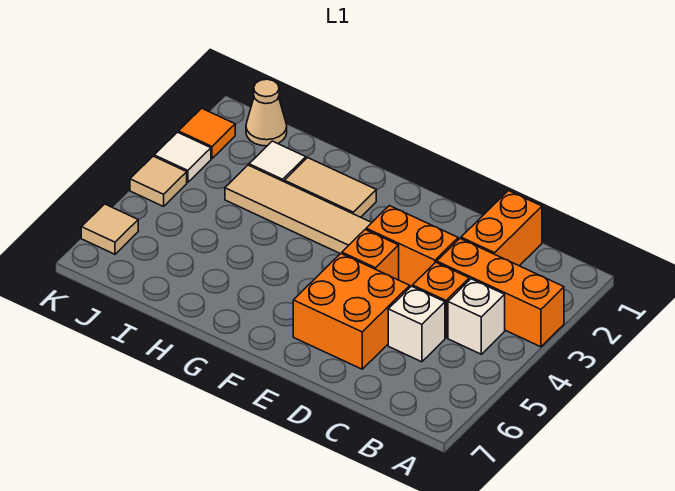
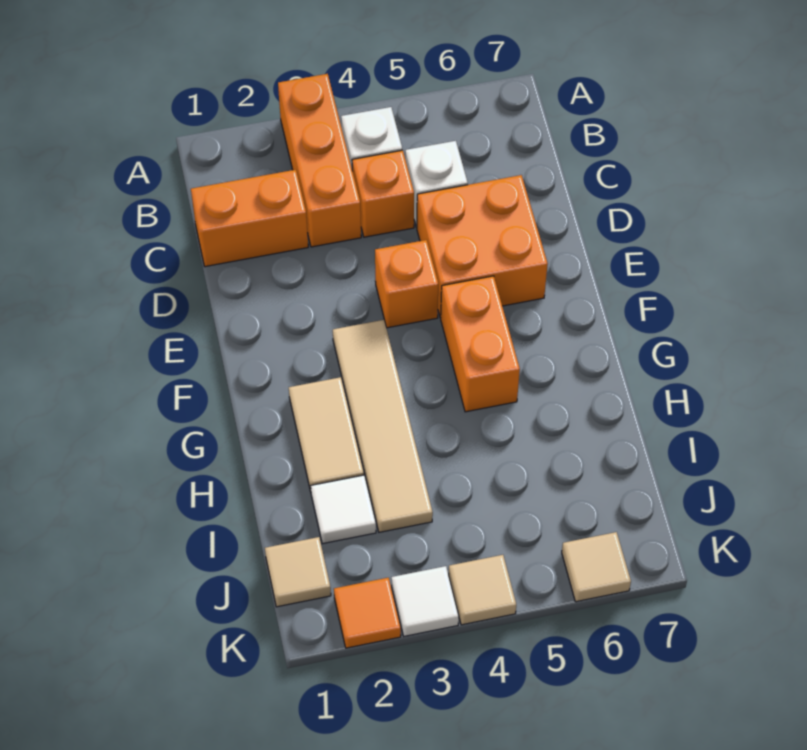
orange 1x2 brick [366,206,458,287] -> orange 1x2 brick moved to [441,276,520,412]
tan 1x1 cone [246,79,287,146] -> tan 1x1 tile [265,537,331,607]

